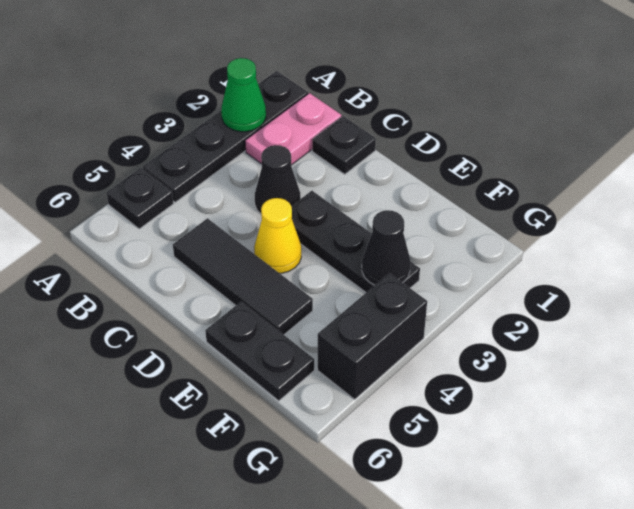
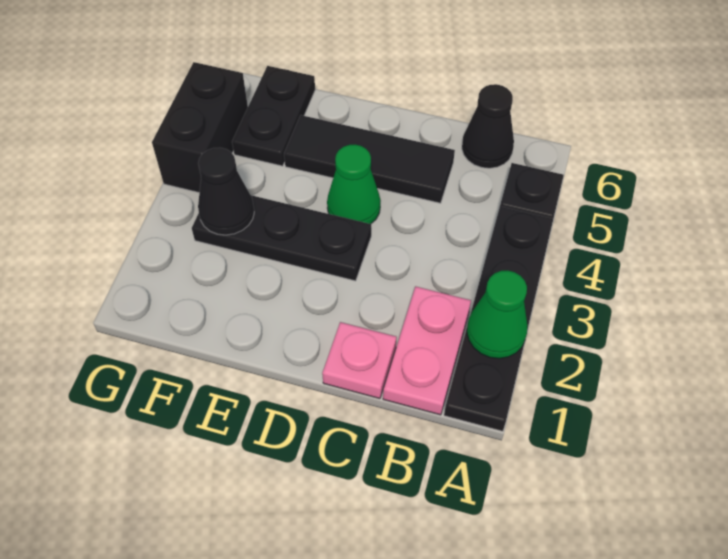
black 1x1 plate [312,116,376,174] -> pink 1x1 plate [322,322,397,398]
black 1x1 cone [255,145,300,214] -> black 1x1 cone moved to [462,84,514,168]
yellow 1x1 cone [254,198,301,273] -> green 1x1 cone [327,145,381,224]
black 1x2 plate [205,301,314,401] -> black 1x2 plate turned to [232,66,315,166]

